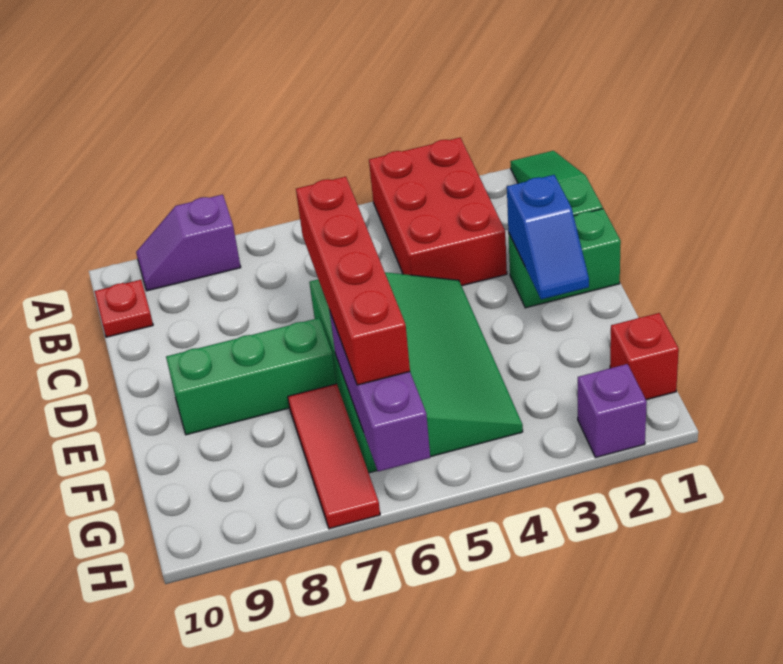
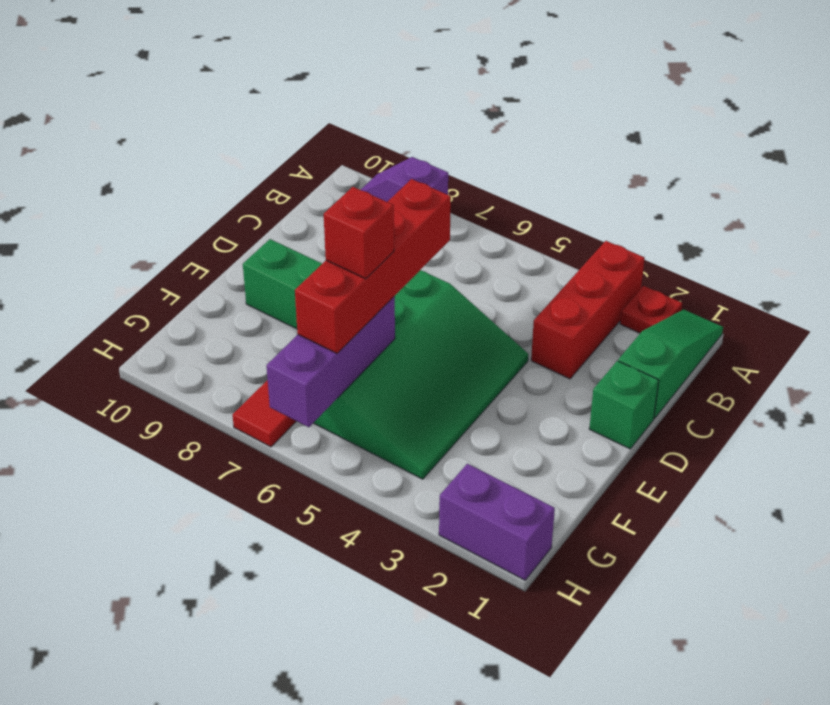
red 2x3 brick [369,138,507,286] -> red 1x3 brick [531,241,645,379]
red 1x1 plate [94,280,153,337] -> red 1x1 plate moved to [620,286,682,333]
green 1x2 brick [508,209,621,308] -> green 1x1 brick [589,361,659,449]
blue 1x2 slope [507,175,589,299] -> none
red 1x1 brick [610,313,679,400] -> red 1x1 brick moved to [324,187,394,279]
purple 1x1 brick [578,364,647,458] -> purple 1x2 brick [439,464,555,580]

